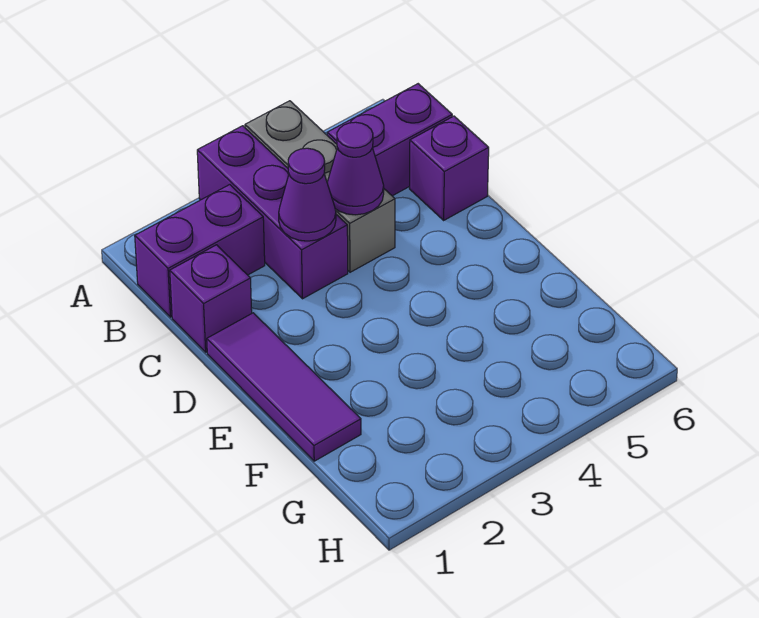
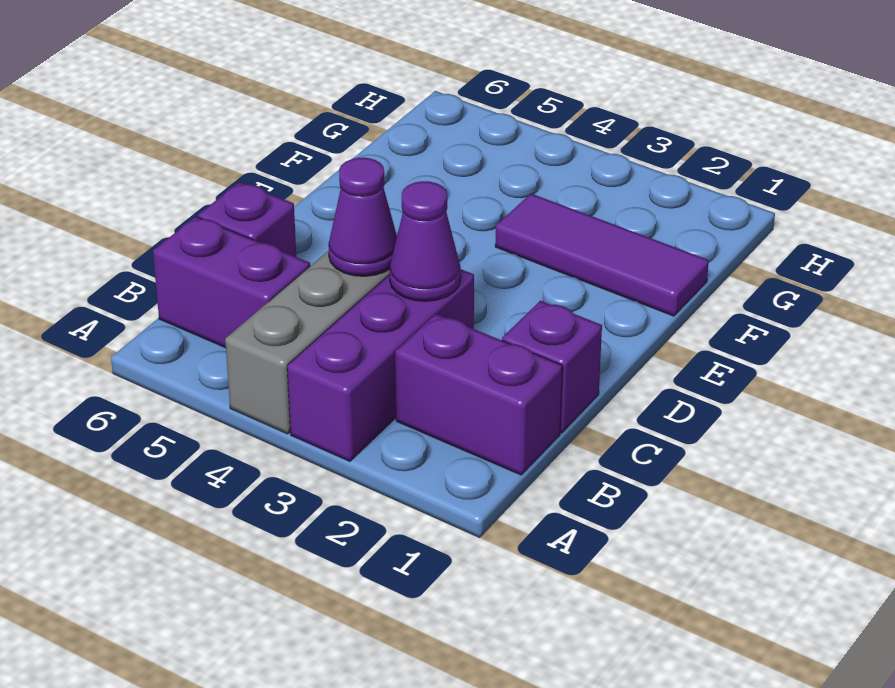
purple 1x3 tile [207,313,361,461] -> purple 1x3 tile turned to [495,194,709,316]

